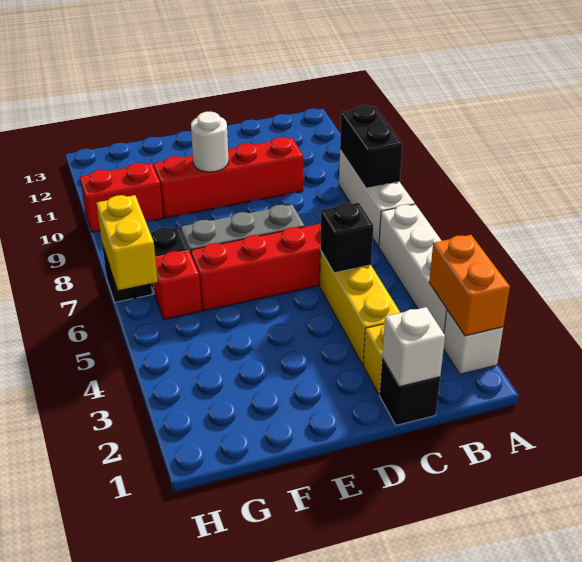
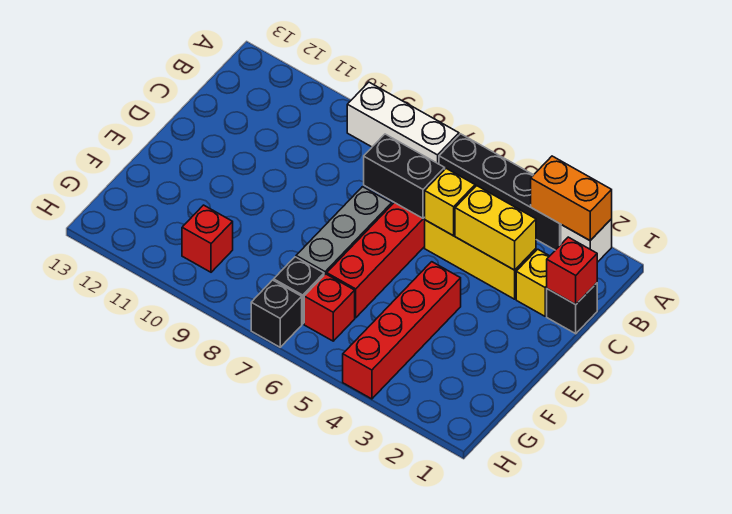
white 1x4 brick [379,204,447,333] -> black 1x4 brick [439,134,561,250]
black 1x2 brick [340,105,403,188] -> black 1x2 brick moved to [364,134,445,218]
white 1x1 brick [382,307,445,387] -> red 1x1 brick [547,237,597,304]
black 1x1 brick [320,203,374,273] -> yellow 1x1 brick [424,169,475,236]
red 1x4 brick [154,137,303,218] -> red 1x4 brick moved to [343,262,461,399]
white 1x1 round brick [191,112,229,172] -> none
red 1x2 brick [80,163,163,232] -> red 1x1 brick [182,205,233,272]
yellow 1x2 brick [97,195,158,290] -> yellow 1x2 brick moved to [455,186,536,270]

